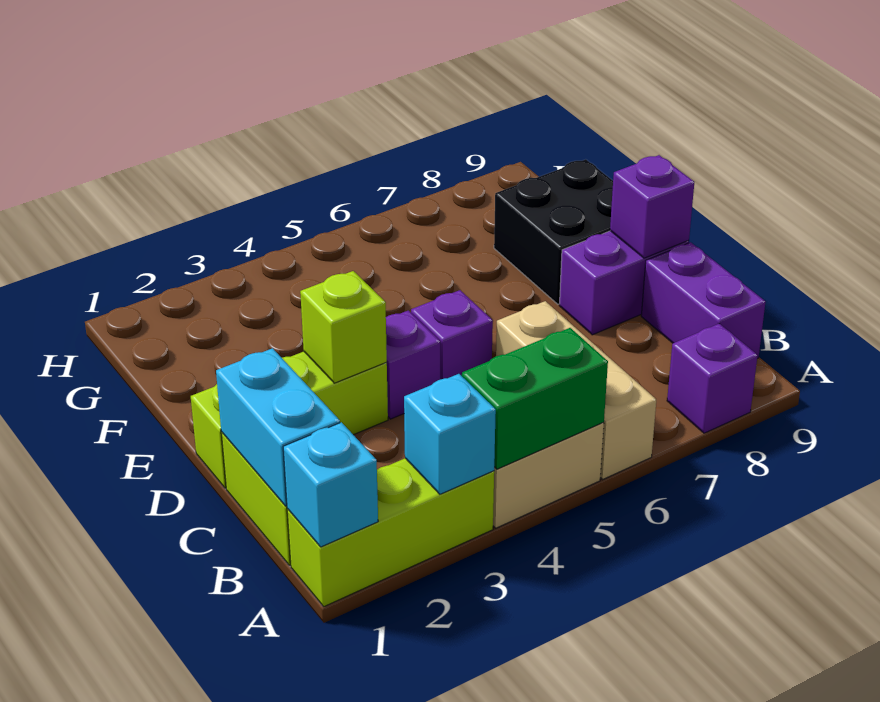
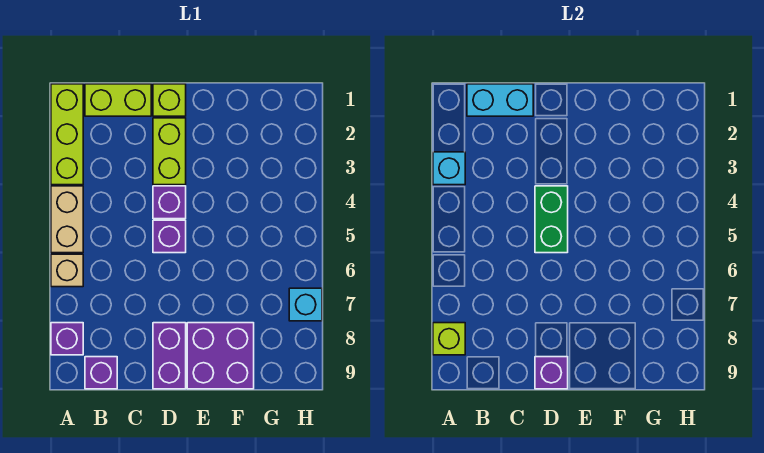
cyan 1x1 brick [283,422,378,547] -> cyan 1x1 brick moved to [289,288,322,321]
green 1x2 brick [462,328,608,469] -> green 1x2 brick moved to [535,186,568,253]
tan 1x3 brick [496,301,656,479] -> tan 1x1 brick [51,254,83,287]
purple 1x2 brick [641,242,765,358] -> purple 1x1 brick [85,357,117,389]
lime 1x1 brick [300,271,387,383] -> lime 1x1 brick moved to [433,323,465,355]
black 2x2 brick [494,159,613,304] -> purple 2x2 brick [187,323,254,389]

